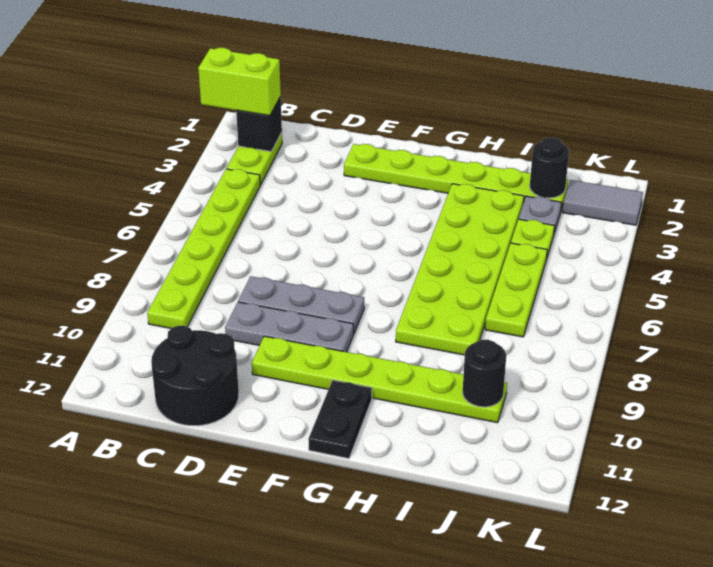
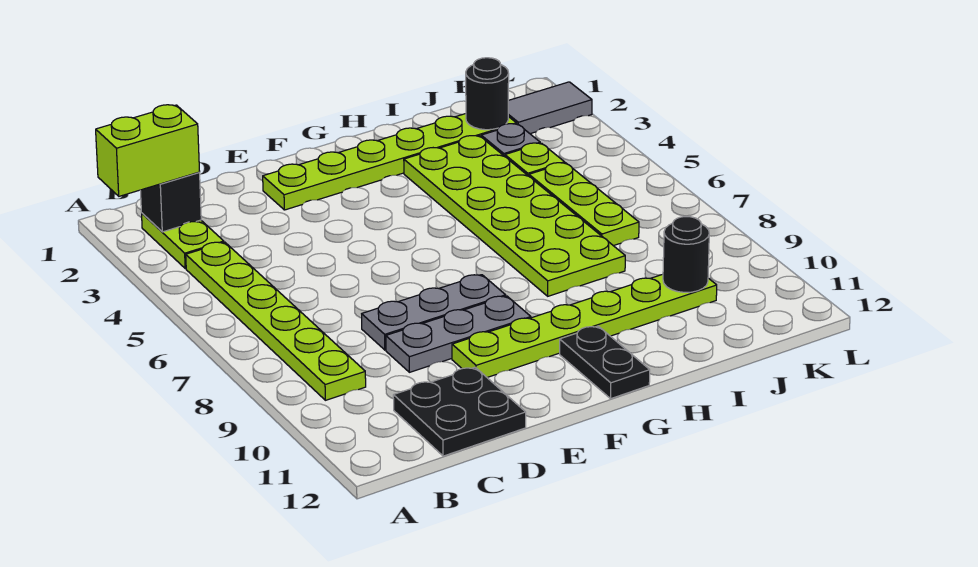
black 2x2 round brick [151,326,239,426] -> black 2x2 plate [393,367,526,456]

